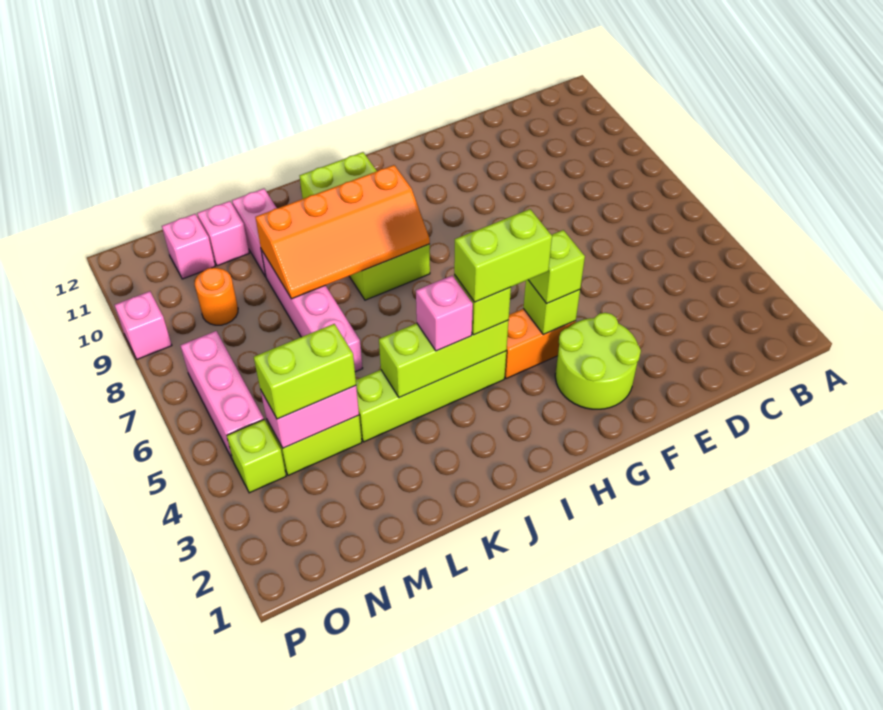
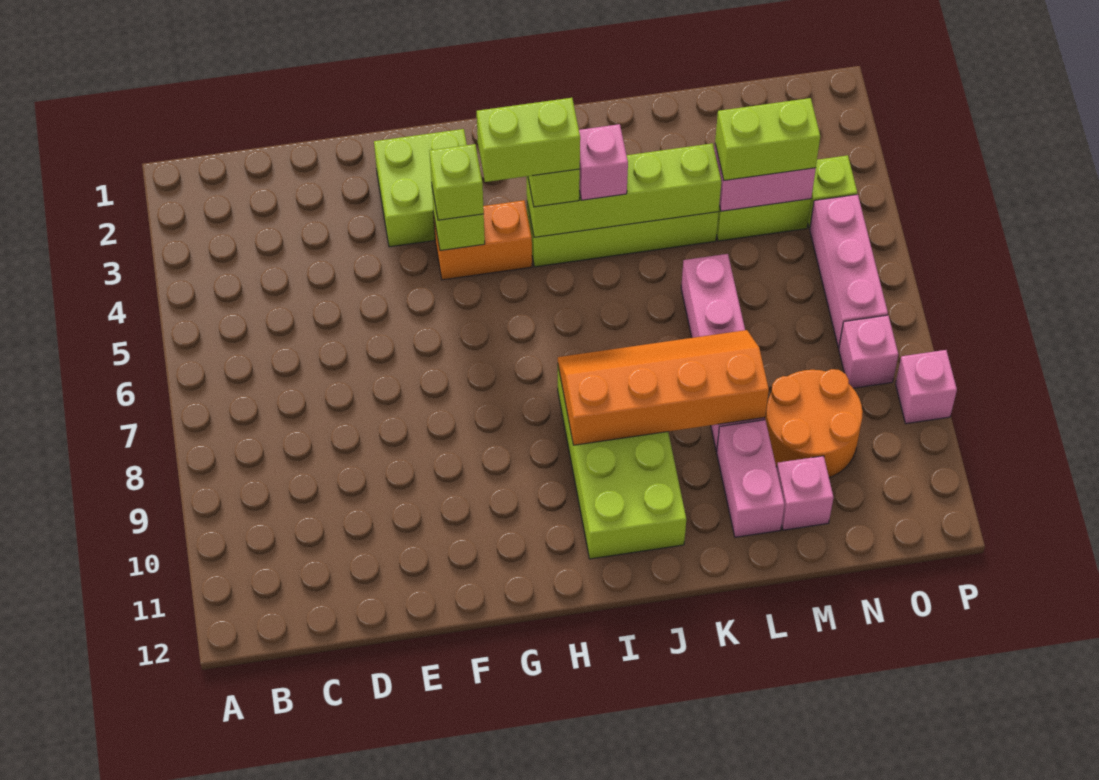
lime 2x2 round brick [555,313,641,409] -> lime 2x2 brick [374,129,467,247]
lime 1x3 brick [379,320,509,398] -> lime 1x4 brick [527,143,721,237]
orange 1x1 round brick [195,268,238,325] -> orange 2x2 round brick [765,369,863,478]
pink 1x1 brick [162,214,215,279] -> pink 1x1 brick moved to [839,315,899,388]

